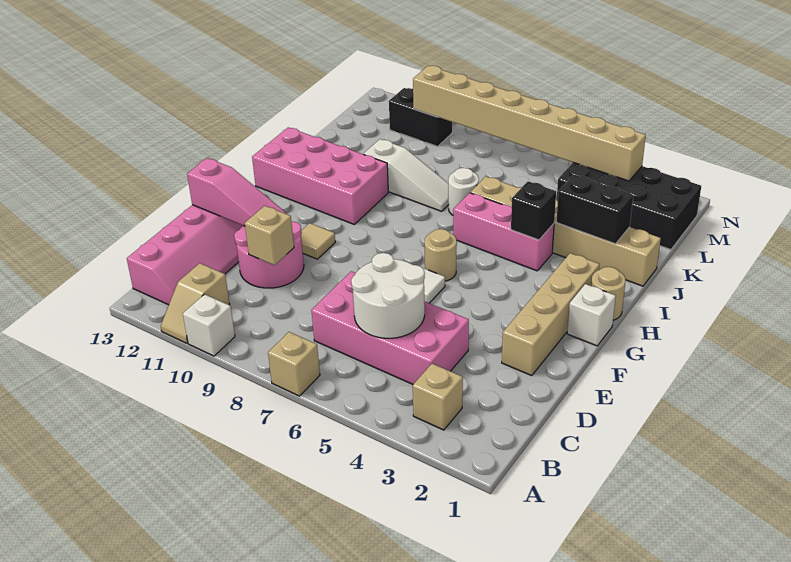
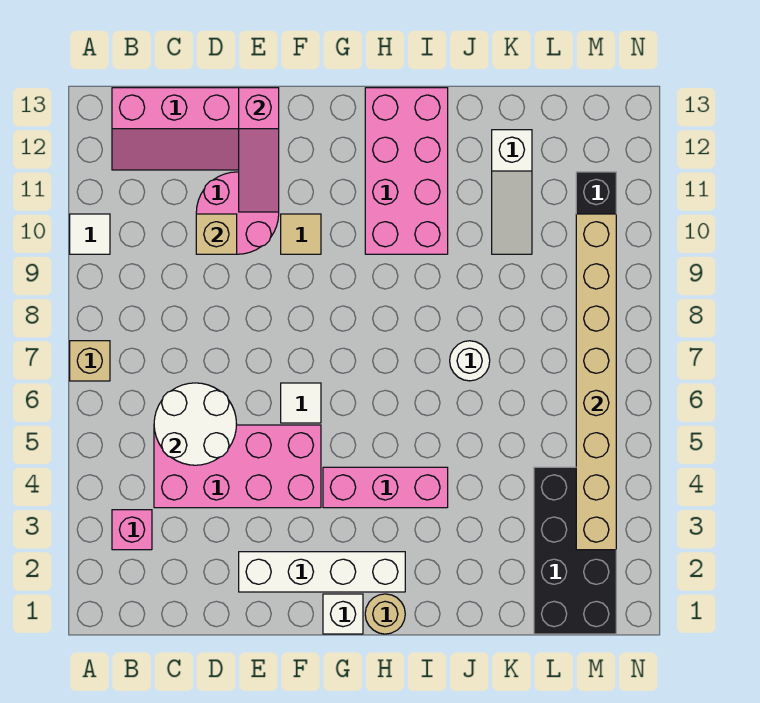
white 1x1 brick [183,294,235,356] -> white 1x1 tile [70,214,110,254]
tan 1x2 slope [161,263,230,343] -> none
tan 1x1 brick [413,364,463,430] -> pink 1x1 brick [112,510,152,550]
pink 2x4 brick [311,271,469,384] -> pink 2x4 brick turned to [154,425,321,508]
tan 1x4 brick [502,253,599,376] -> white 1x4 brick [239,552,405,592]
tan 1x1 round brick [424,229,457,281] -> none
pink 1x3 brick [453,193,554,271] -> pink 1x3 brick turned to [323,467,448,508]
black 1x1 brick [511,181,556,240] -> none
tan 1x6 brick [470,176,661,286] -> none
black 1x2 brick [556,174,633,244] -> none
white 1x3 slope [364,139,449,211] -> white 1x3 slope moved to [492,130,532,254]

